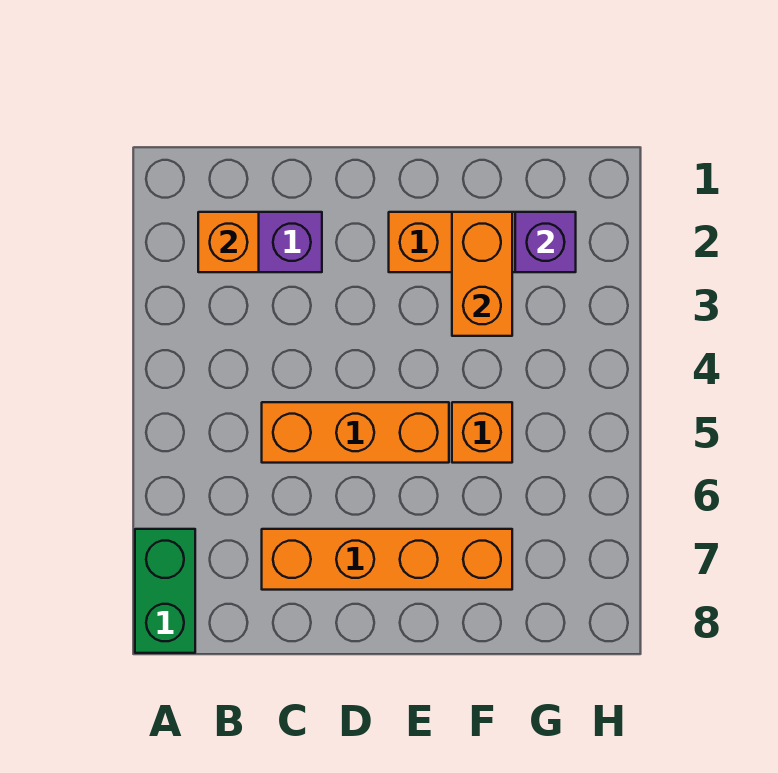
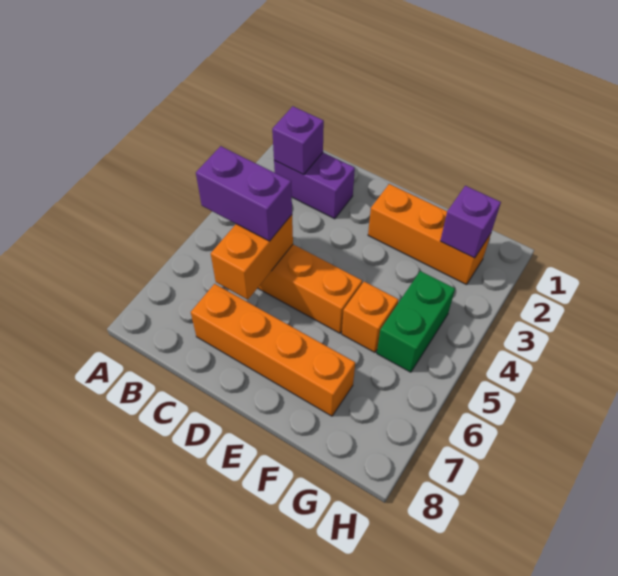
green 1x2 brick [135,529,195,653] -> green 1x2 brick moved to [377,271,455,372]
orange 1x1 brick [198,212,259,272] -> purple 1x1 brick [272,106,324,175]
none -> purple 1x2 brick [196,146,292,241]
orange 1x2 brick [452,212,512,336] -> orange 1x2 brick moved to [211,215,293,300]

